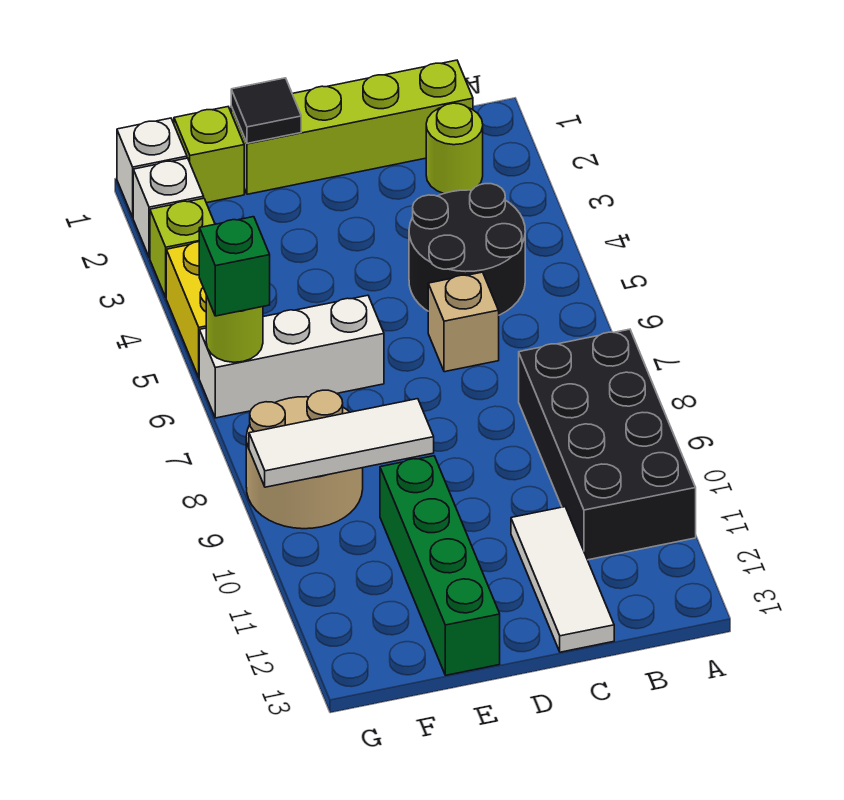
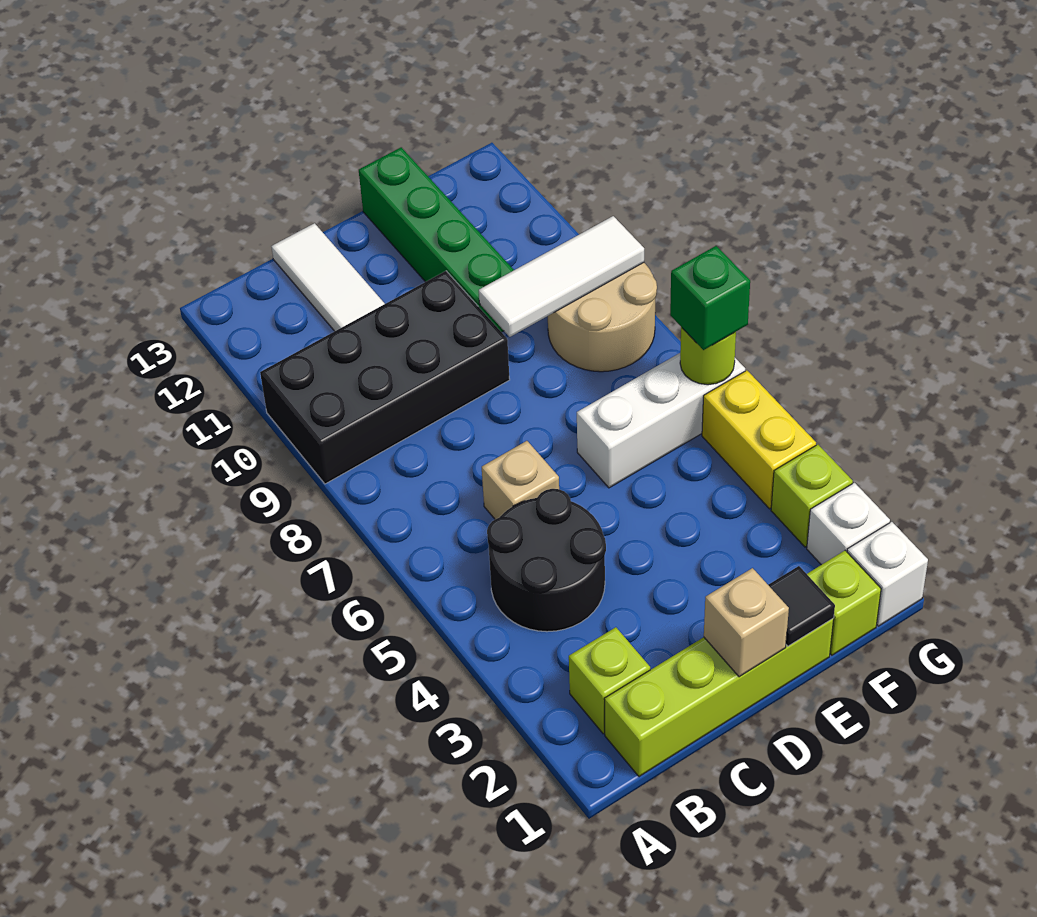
black 2x4 brick [519,329,696,560] -> black 2x4 brick turned to [260,271,510,484]
lime 1x1 round brick [426,103,483,194] -> lime 1x1 brick [569,627,650,734]
none -> tan 1x1 brick [704,568,789,677]

